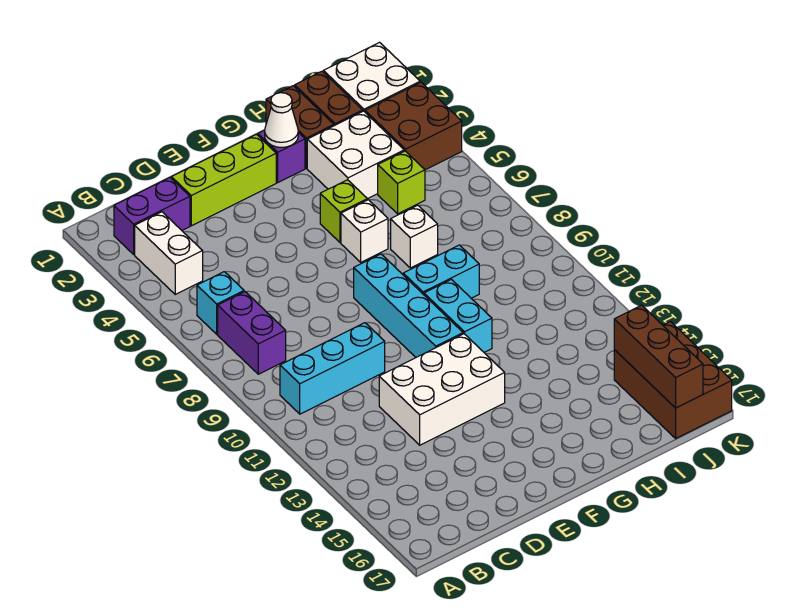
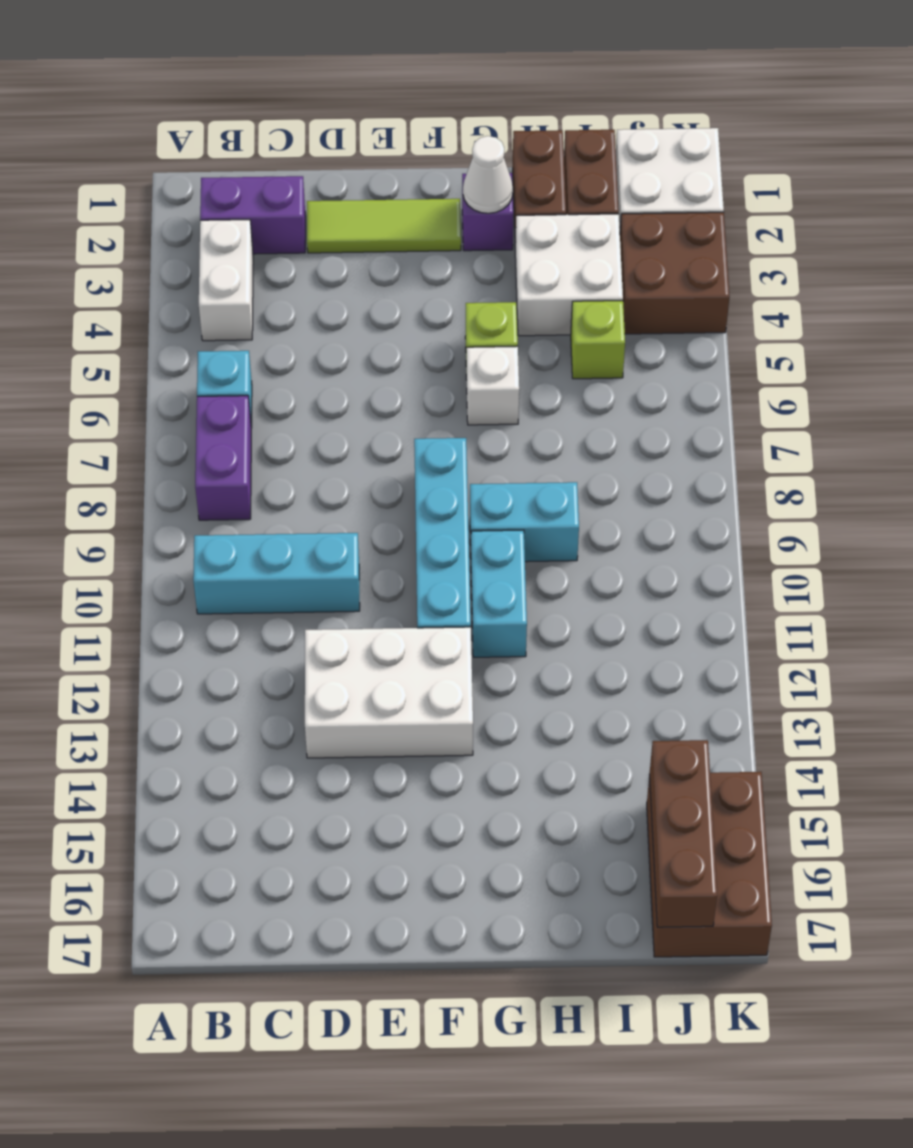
lime 1x3 brick [171,134,276,226] -> lime 1x3 tile [307,199,461,253]
white 1x1 brick [391,205,438,268] -> none

